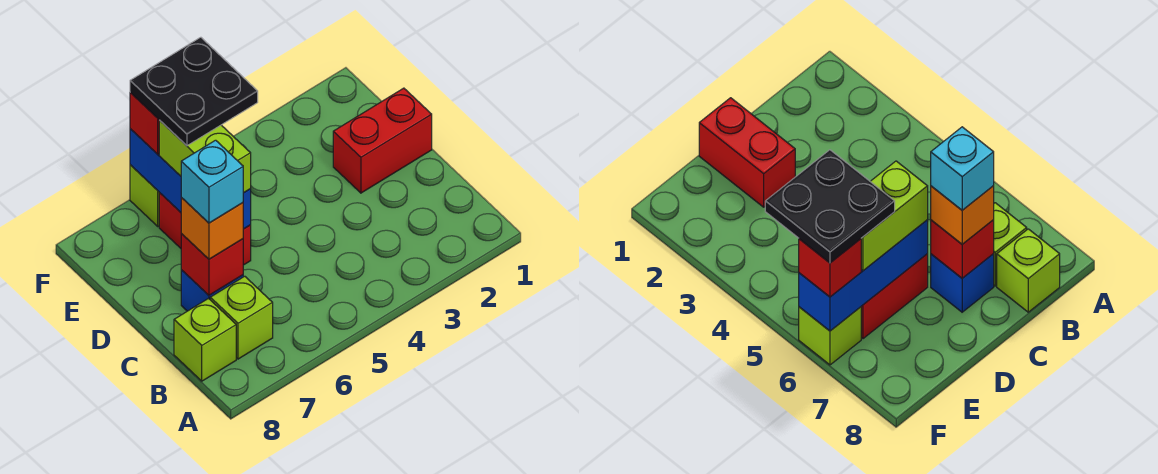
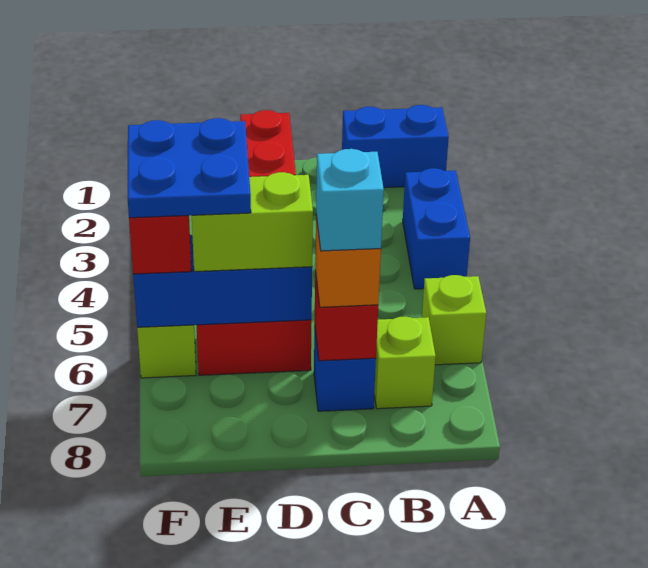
none -> blue 1x2 brick [342,105,449,188]
none -> blue 1x2 brick [403,168,470,289]
lime 1x1 brick [174,299,236,381] -> lime 1x1 brick moved to [422,275,486,365]
black 2x2 plate [130,37,258,146] -> blue 2x2 plate [128,118,251,218]

